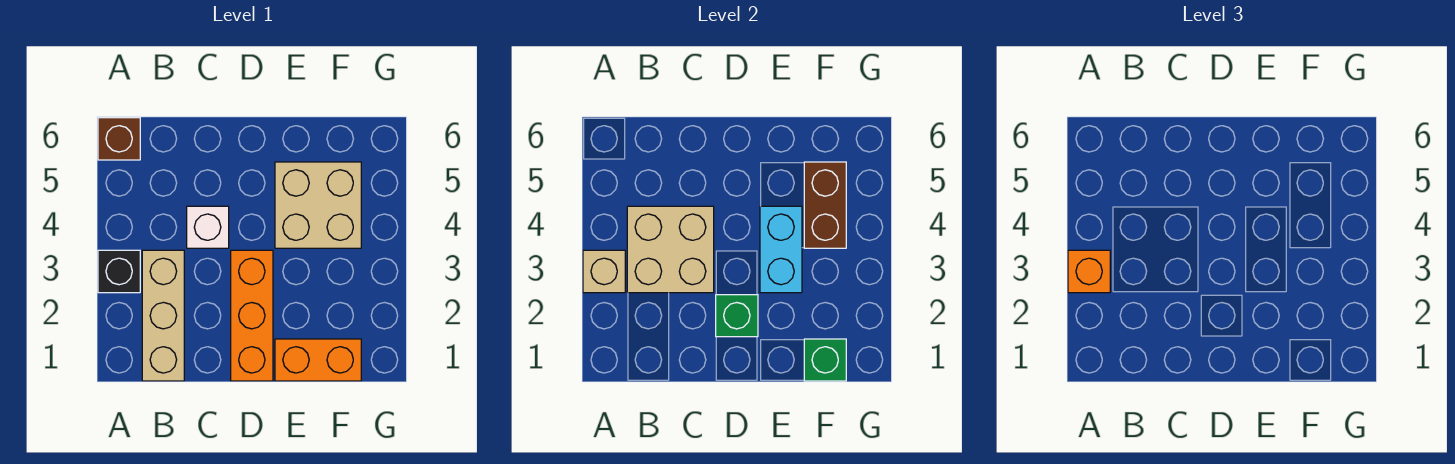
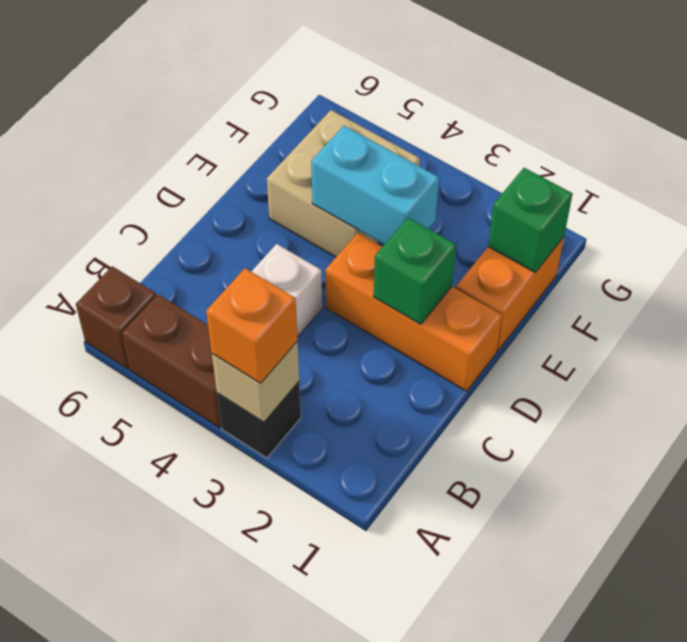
tan 1x3 brick [142,250,184,381] -> none
tan 2x2 brick [627,206,714,293] -> none
brown 1x2 brick [804,162,846,248] -> brown 1x2 brick moved to [122,295,221,427]

